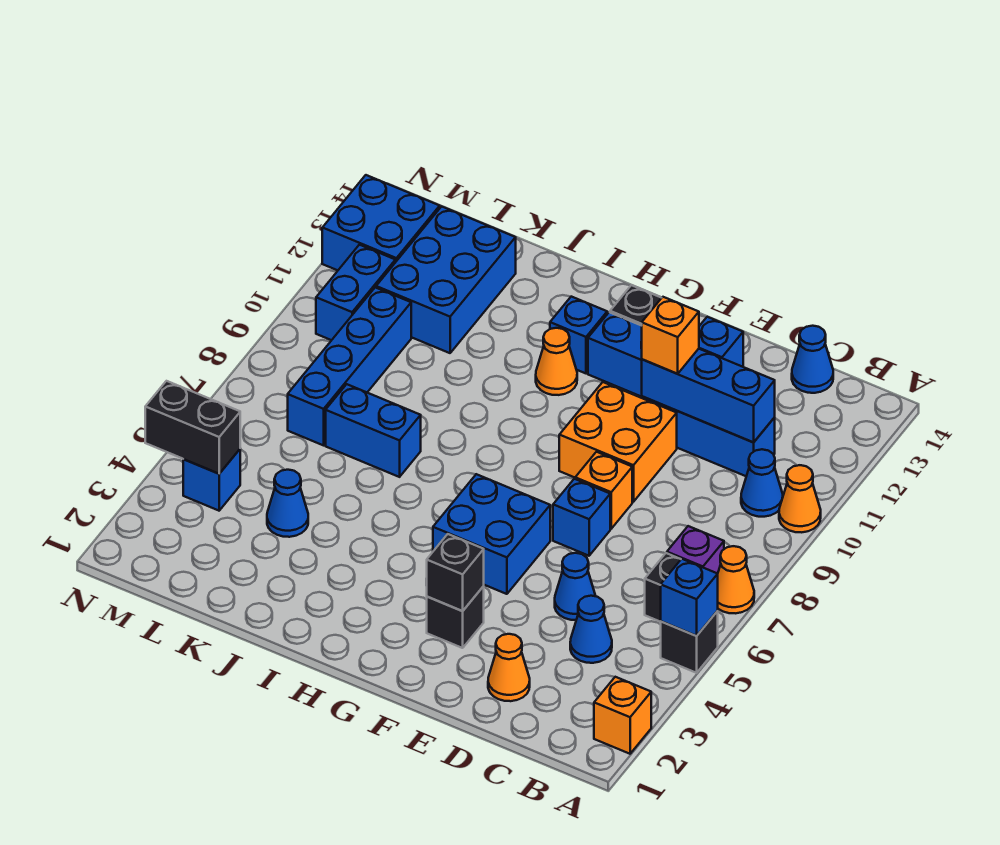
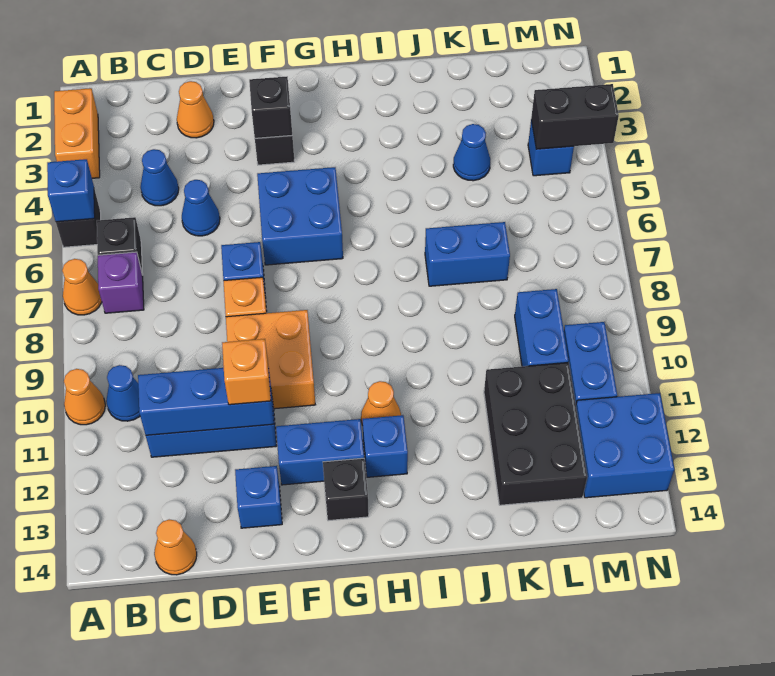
orange 1x1 brick [594,677,651,754] -> orange 1x2 brick [54,88,100,178]
blue 1x1 cone [792,326,833,393] -> orange 1x1 cone [154,520,197,575]
blue 2x3 brick [376,206,516,353] -> black 2x3 brick [484,362,587,505]
blue 1x4 brick [288,287,411,445] -> blue 1x2 brick [515,289,569,366]

